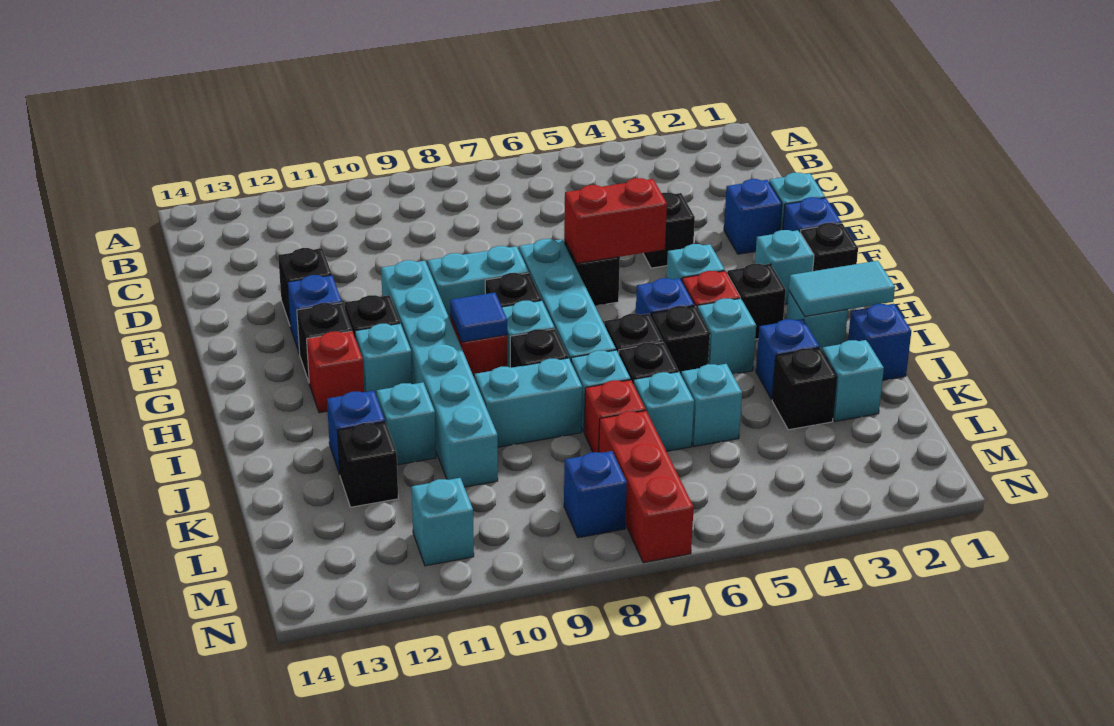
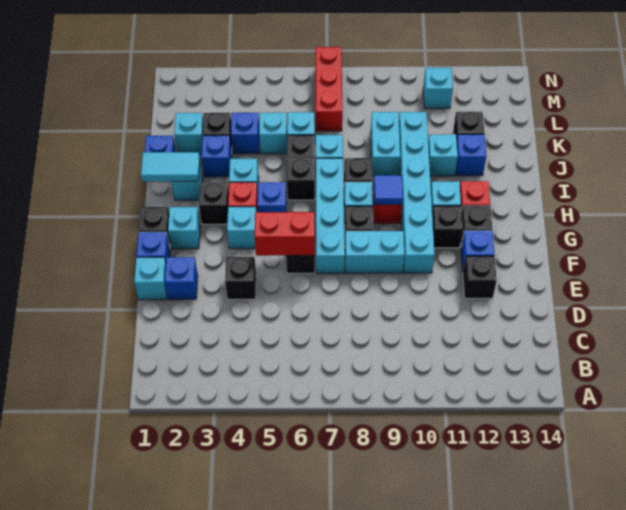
black 1x1 brick [651,306,710,374] -> none
cyan 1x2 brick [475,358,582,447] -> cyan 1x2 brick turned to [371,112,400,176]
red 1x1 brick [584,380,646,452] -> none
blue 1x1 brick [564,451,627,538] -> blue 1x1 brick moved to [231,113,260,154]

